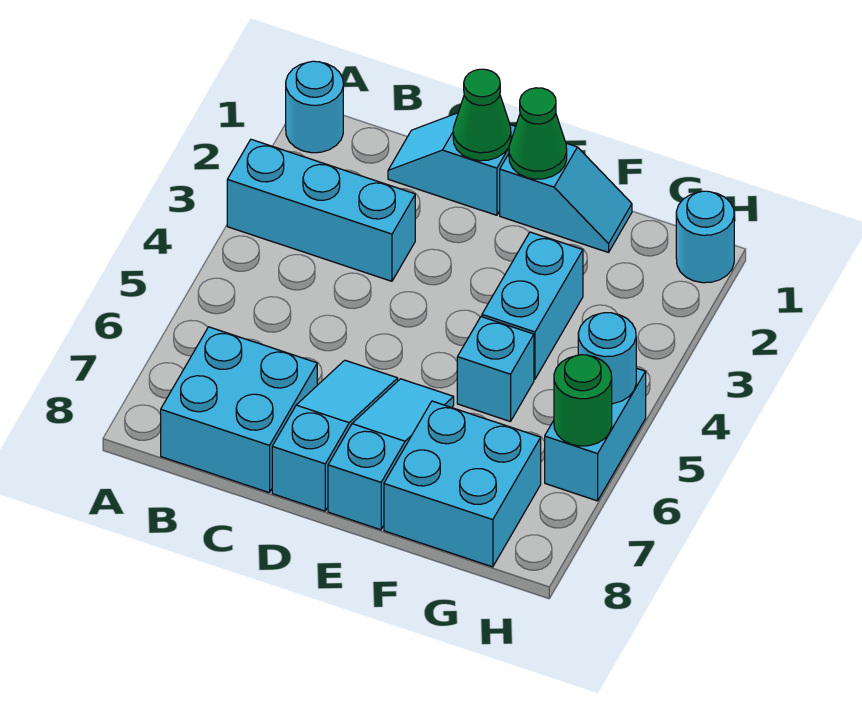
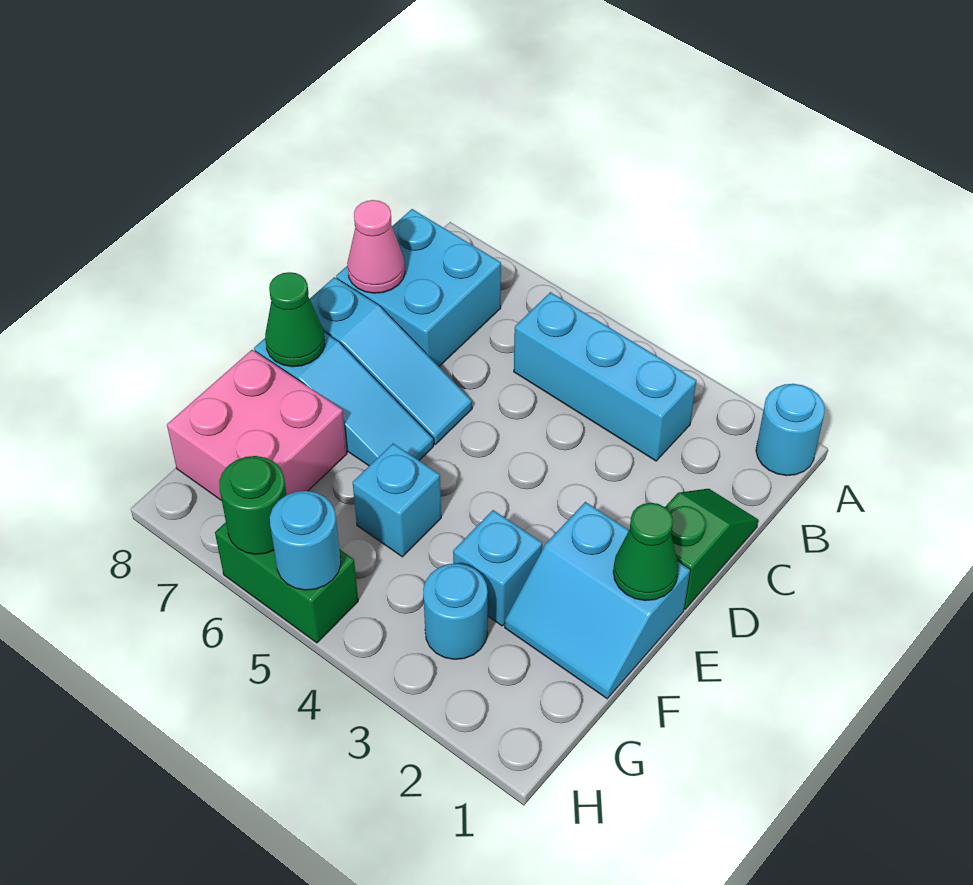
cyan 1x3 brick [227,139,415,281] -> cyan 1x3 brick turned to [514,292,696,461]
cyan 1x2 slope [388,113,516,215] -> green 1x2 slope [665,489,758,609]
none -> pink 1x1 cone [347,200,405,293]
green 1x1 cone [453,69,511,161] -> green 1x1 cone moved to [265,272,325,367]
cyan 1x2 slope [500,143,632,252] -> cyan 2x2 slope [505,502,690,699]
cyan 1x2 brick [482,232,583,379] -> cyan 1x1 brick [453,510,542,626]
cyan 2x2 brick [384,401,541,567] -> pink 2x2 brick [167,350,347,501]
cyan 1x1 round brick [676,191,734,283] -> cyan 1x1 round brick moved to [423,564,488,659]
cyan 1x2 brick [545,368,646,501] -> green 1x2 brick [215,522,358,643]

